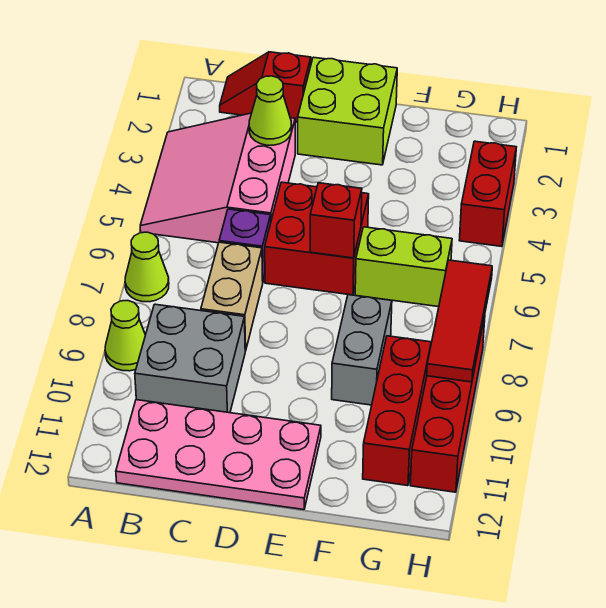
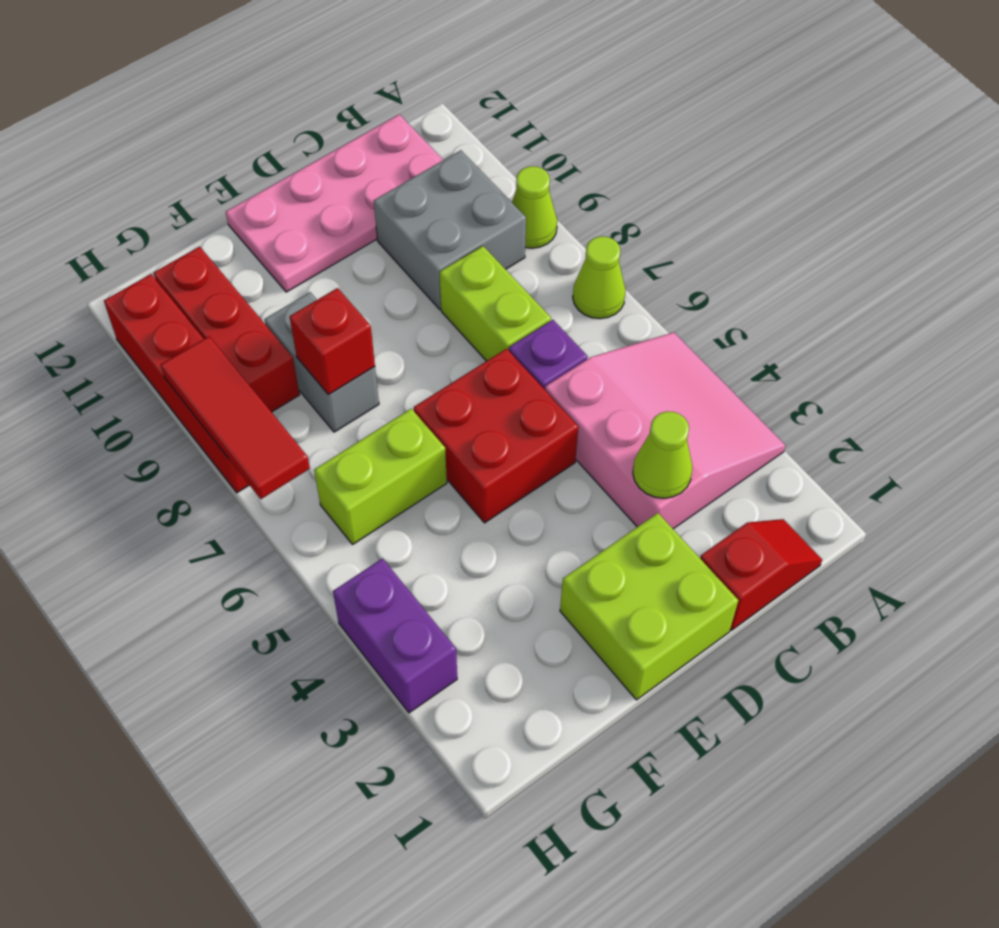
tan 1x2 brick [201,242,263,351] -> lime 1x2 brick [440,246,551,361]
red 1x1 brick [310,183,362,258] -> red 1x1 brick moved to [290,288,375,395]
red 1x2 brick [459,141,516,247] -> purple 1x2 brick [333,559,457,713]

